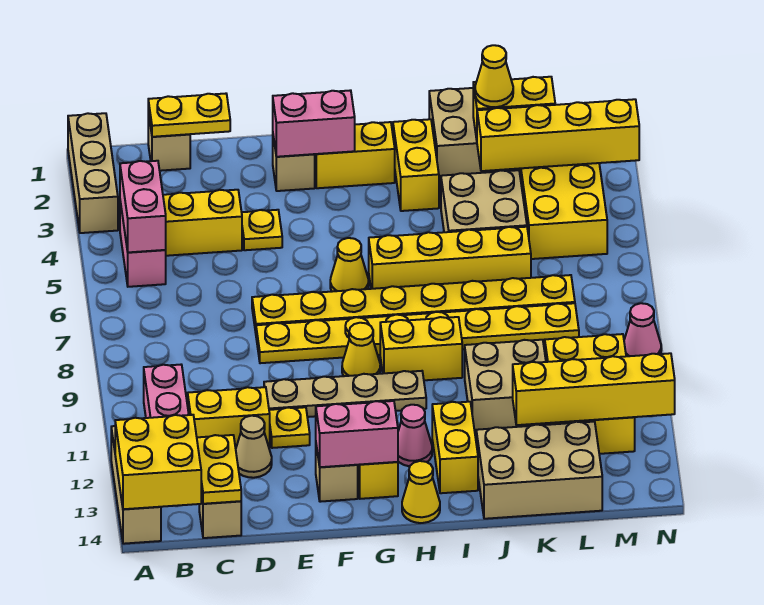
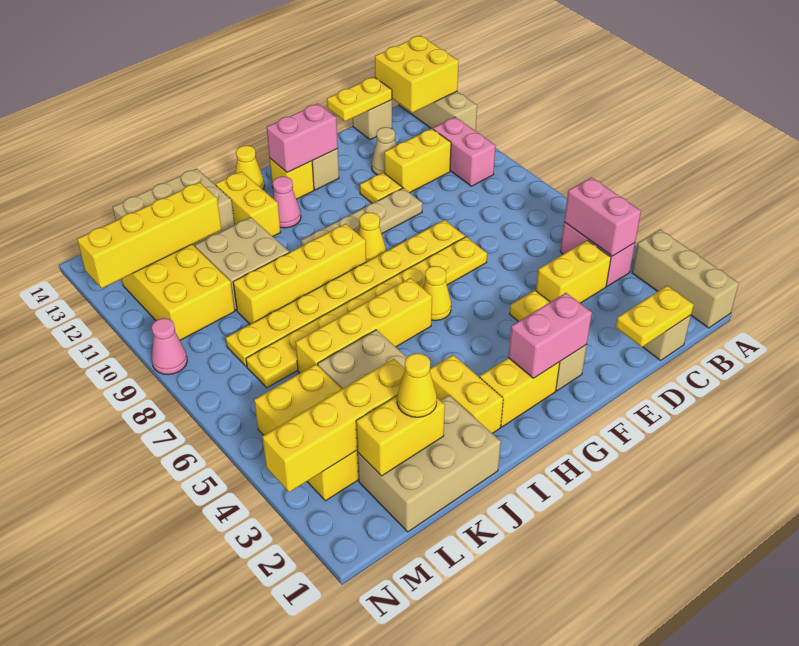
yellow 1x2 plate [197,435,241,504] -> yellow 1x2 plate turned to [327,77,392,121]
yellow 1x2 brick [380,317,462,380] -> yellow 1x4 brick [233,224,366,324]

